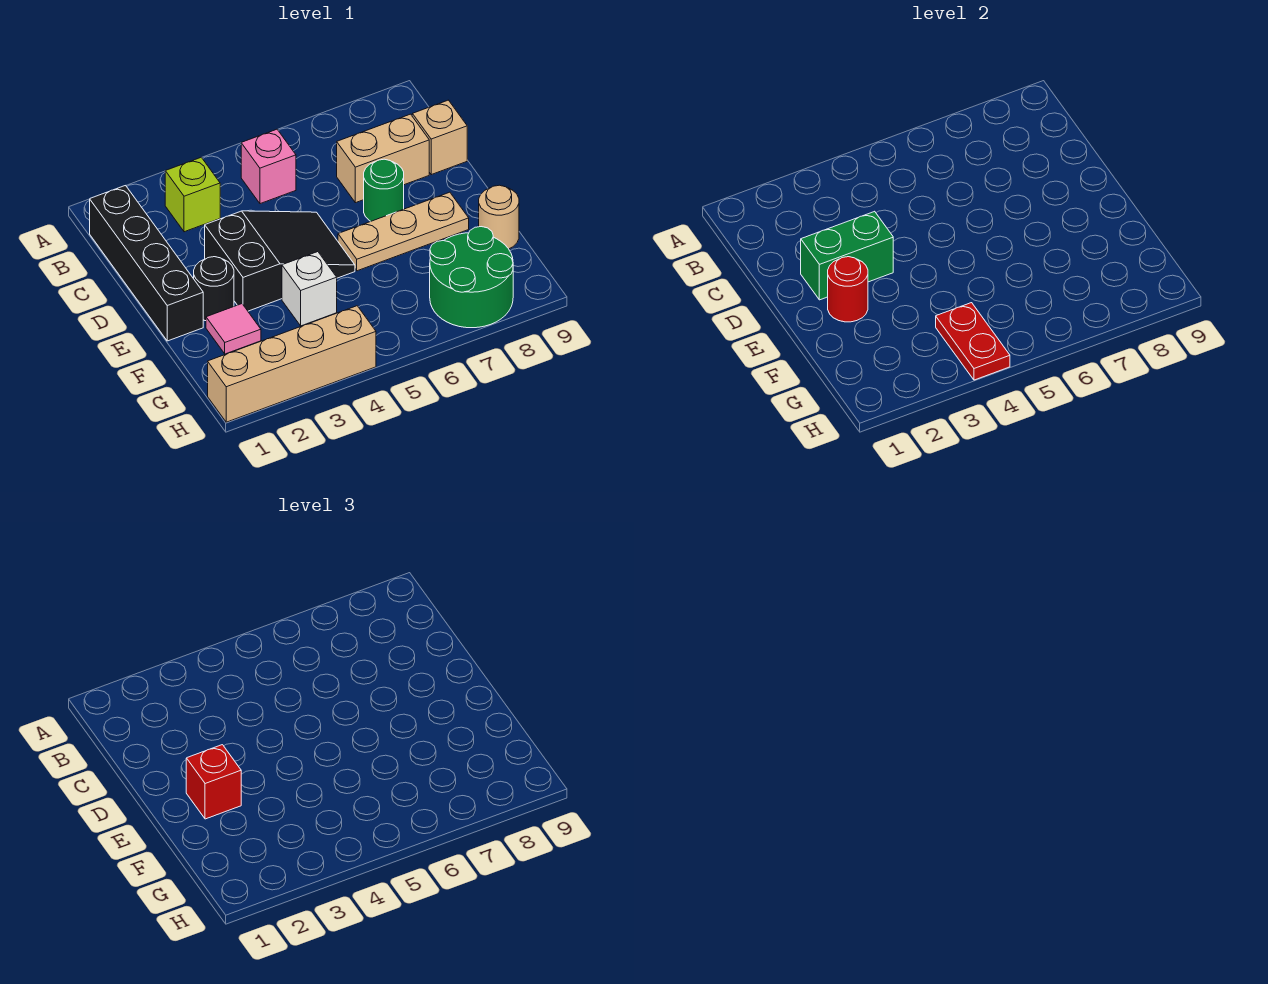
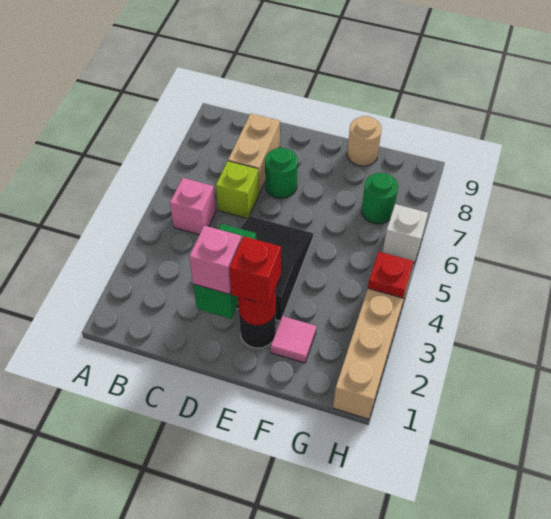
black 1x4 brick [90,186,203,341] -> none
lime 1x1 brick [165,157,220,232] -> lime 1x1 brick moved to [216,161,259,218]
tan 1x1 brick [412,100,467,175] -> none
none -> pink 1x1 brick [189,226,241,294]
tan 1x3 plate [338,192,469,271] -> none
white 1x1 brick [282,252,337,326] -> white 1x1 brick moved to [382,204,428,263]
red 1x2 plate [936,303,1010,380] -> red 1x1 plate [368,252,414,298]
green 2x2 round brick [430,227,513,328] -> green 1x1 round brick [361,173,398,224]

